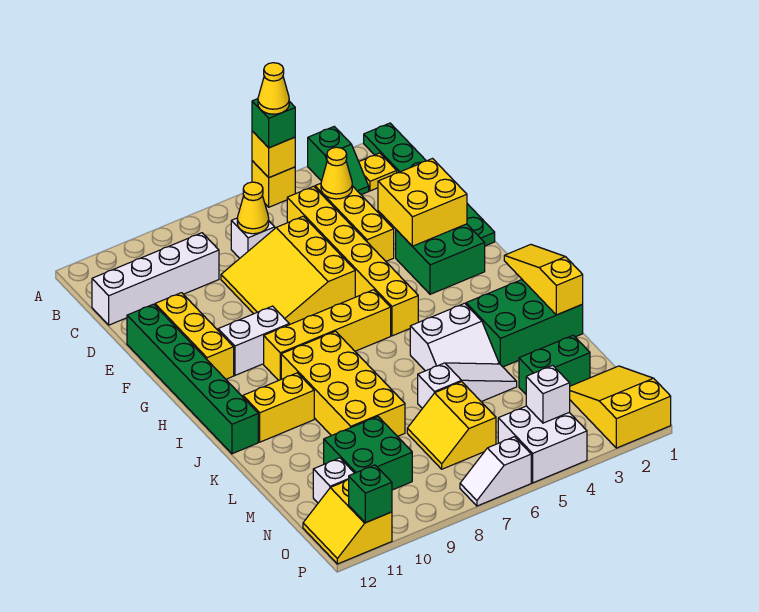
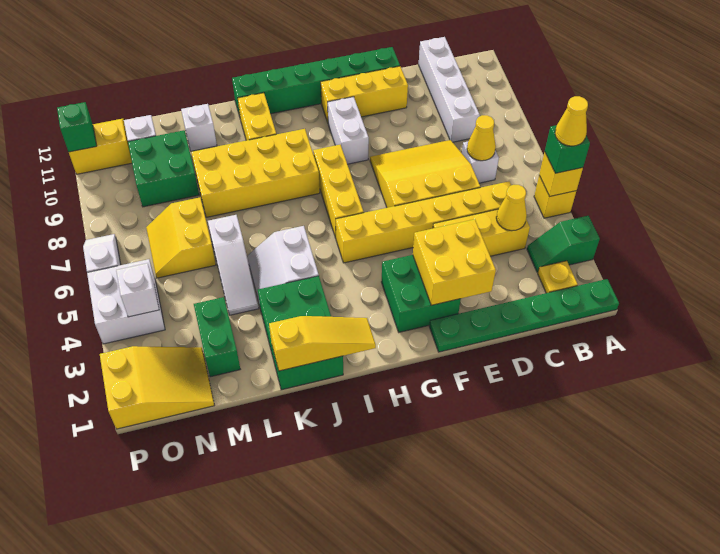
yellow 1x4 brick [264,290,391,380] -> yellow 1x3 brick [313,145,364,238]
none -> white 1x1 brick [181,104,217,151]
yellow 2x2 slope [407,382,496,469] -> yellow 2x2 slope turned to [146,198,216,278]

